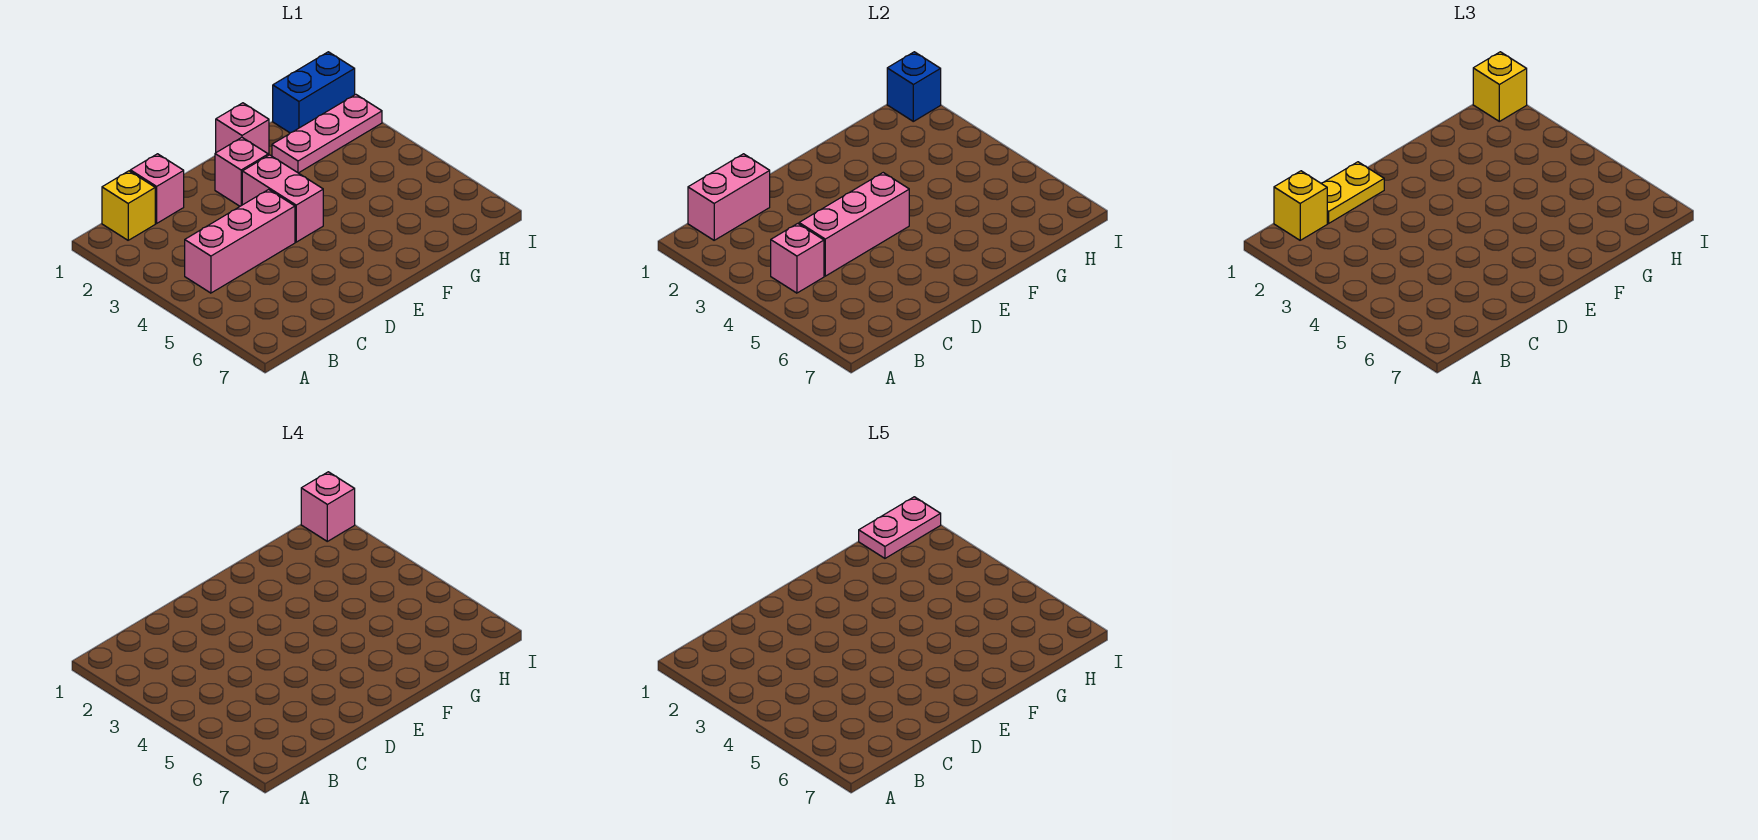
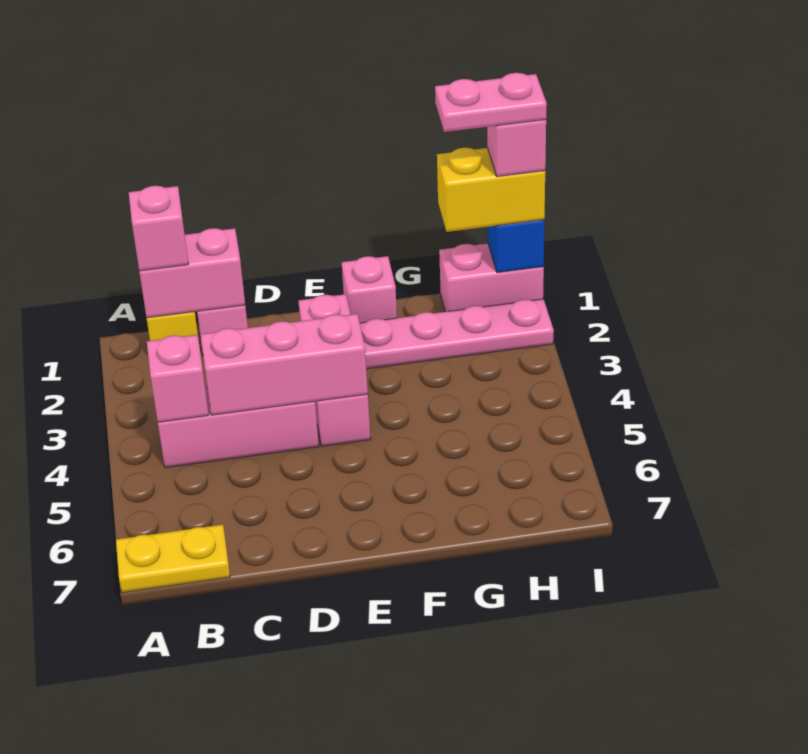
yellow 1x1 brick [1274,171,1327,240] -> pink 1x1 brick [129,186,188,271]
yellow 1x2 plate [1321,162,1384,223] -> yellow 1x2 plate moved to [116,525,230,593]
pink 1x3 plate [272,94,382,173] -> pink 1x4 plate [360,299,554,369]
blue 1x2 brick [273,52,355,133] -> pink 1x2 brick [439,244,544,312]
yellow 1x1 brick [1473,52,1527,121] -> yellow 1x2 brick [437,148,545,232]

